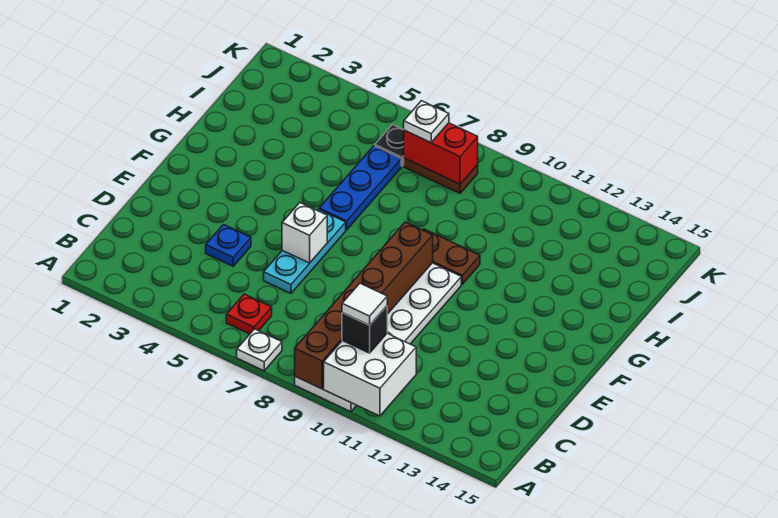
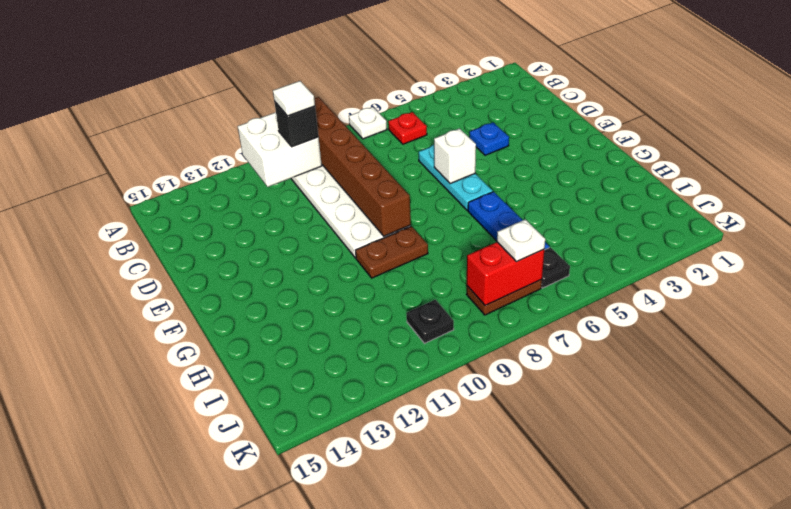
none -> black 1x1 plate [407,300,454,343]

